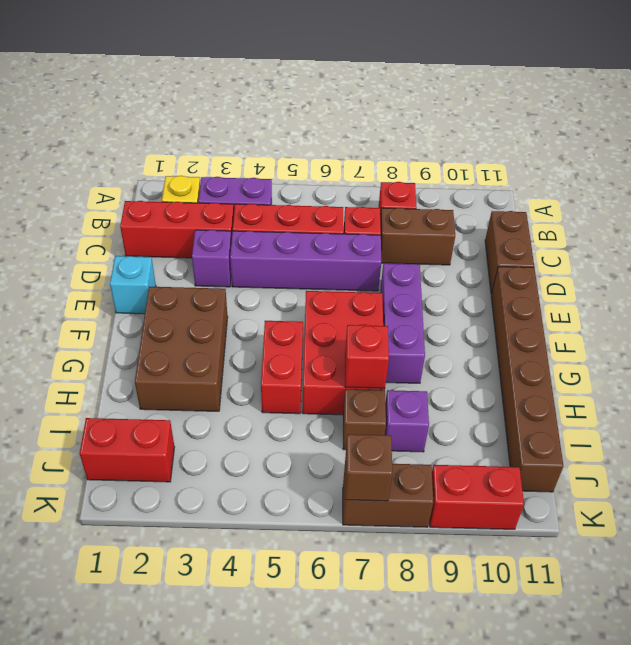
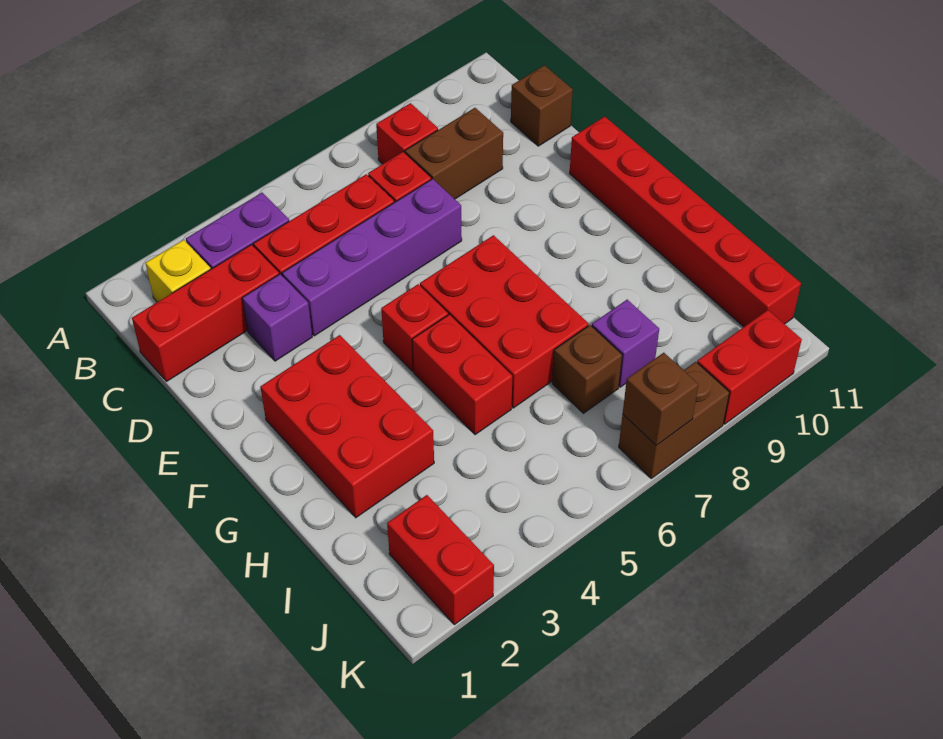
brown 1x2 brick [485,211,534,294] -> brown 1x1 brick [511,65,573,146]
cyan 1x1 brick [110,256,156,314] -> none
purple 1x3 brick [380,263,425,383] -> none
brown 1x6 brick [491,267,563,492] -> red 1x6 brick [570,116,801,327]
brown 2x3 brick [135,287,228,411] -> red 2x3 brick [260,335,434,517]
red 1x1 brick [345,325,389,388] -> red 1x1 brick moved to [381,284,448,371]
red 1x2 brick [80,418,174,482] -> red 1x2 brick turned to [387,495,494,625]

